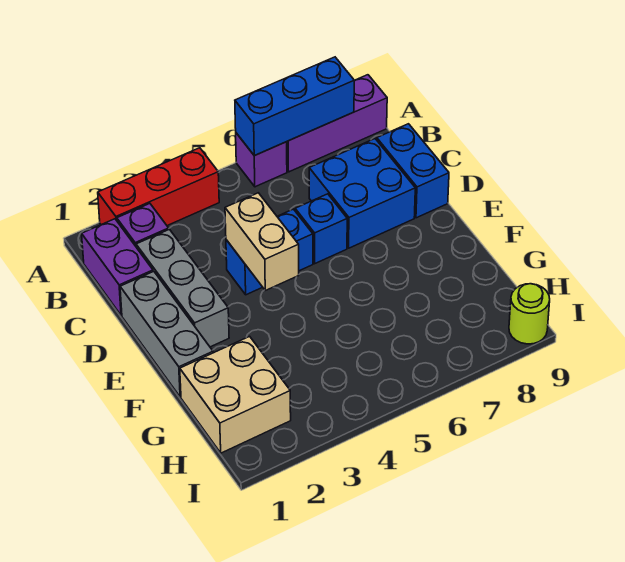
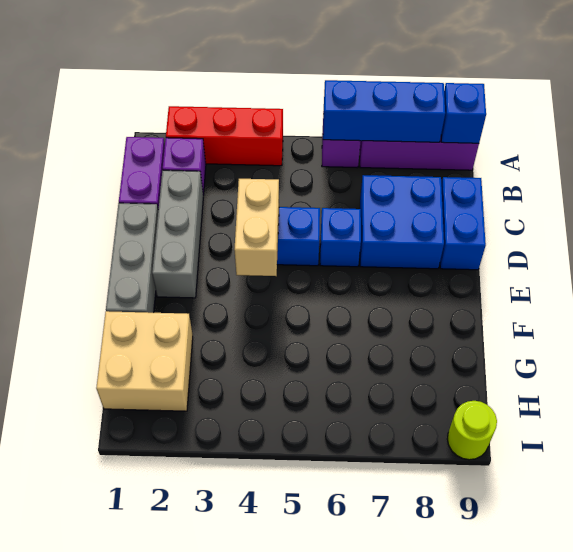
none -> blue 1x1 brick [441,83,486,143]

